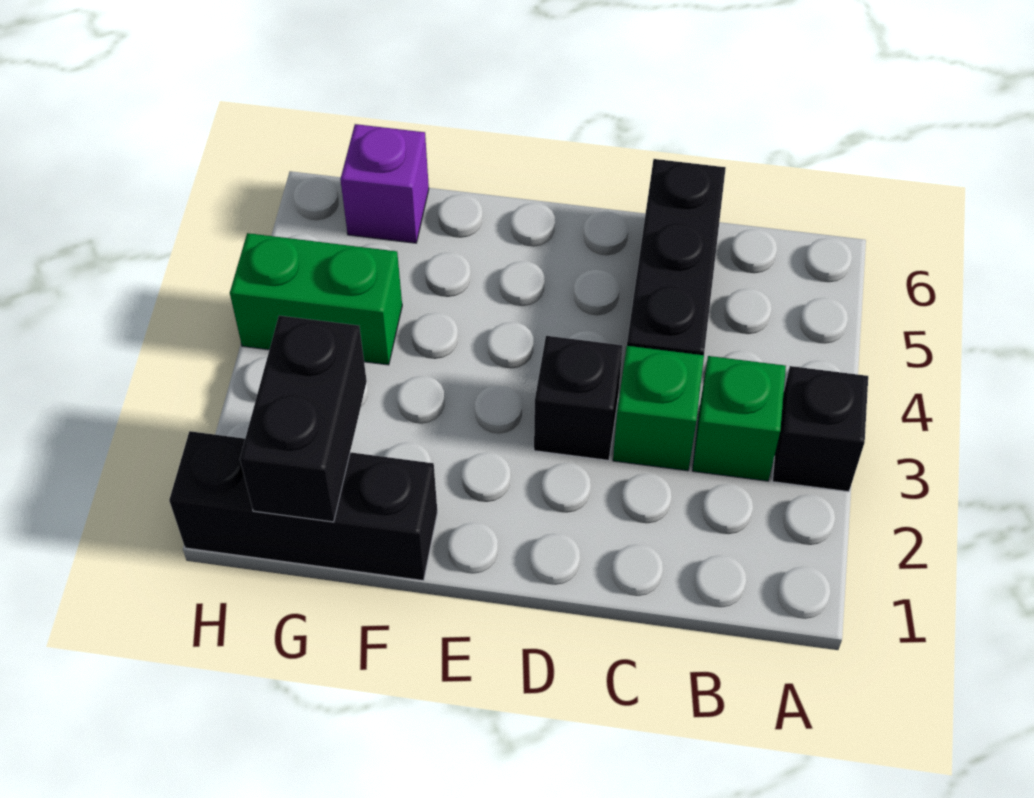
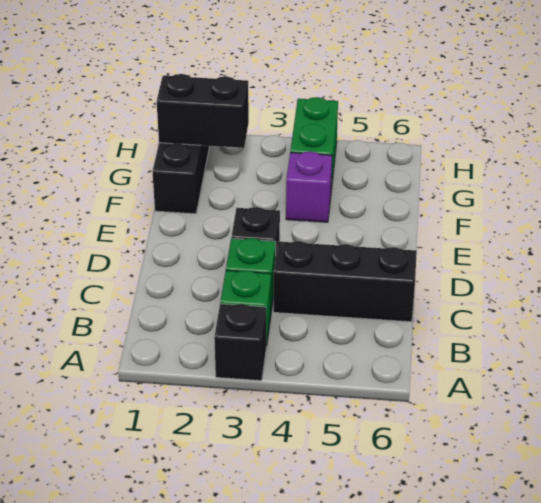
purple 1x1 brick [340,124,429,243] -> purple 1x1 brick moved to [286,151,332,222]

